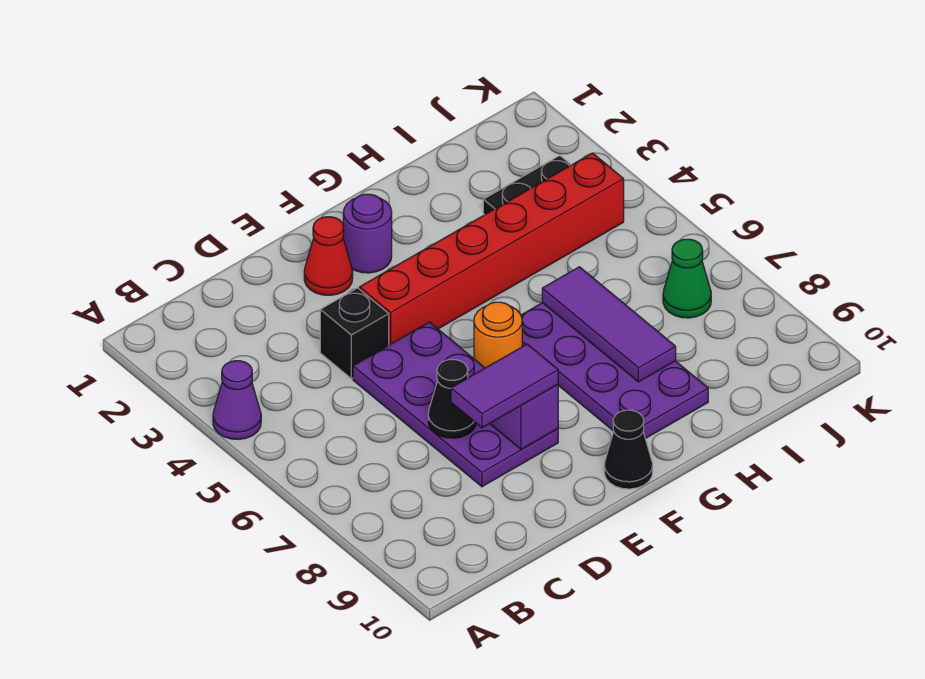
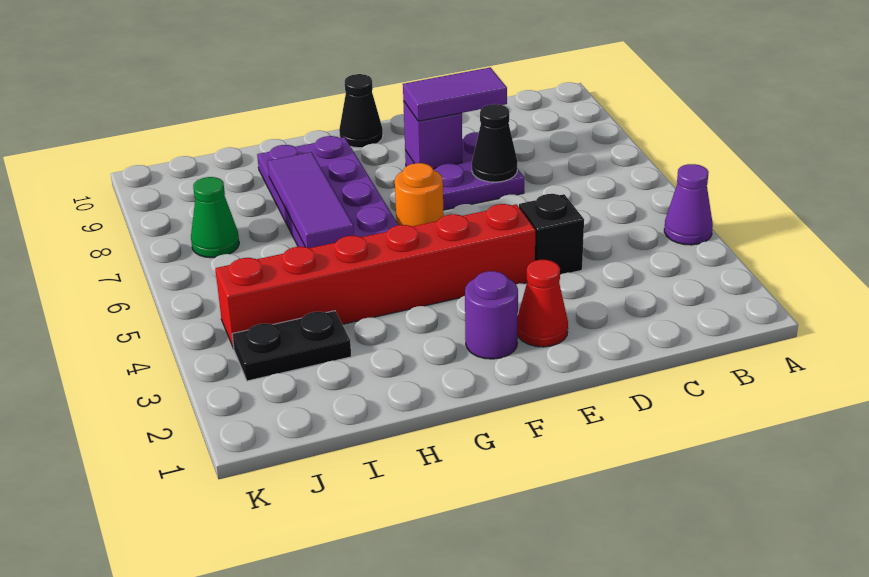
purple 2x4 plate [353,322,558,487] -> purple 2x2 plate [405,132,524,210]

